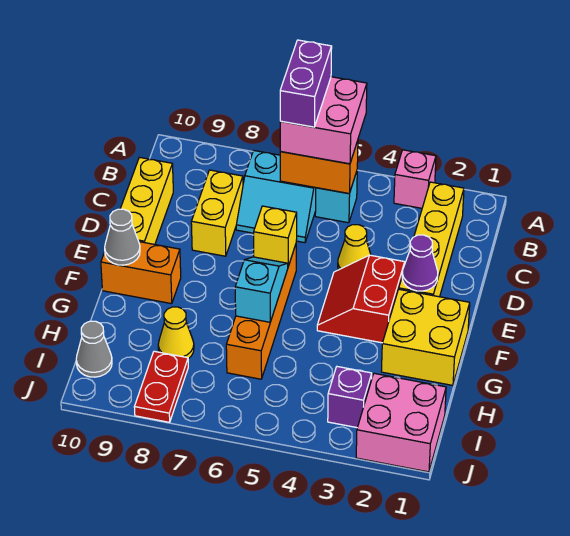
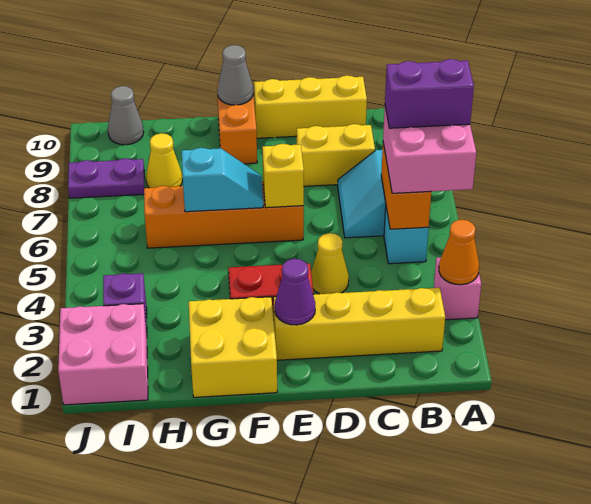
none -> orange 1x1 cone [439,220,479,285]
red 1x2 plate [134,351,188,422] -> purple 1x2 plate [68,158,144,198]

